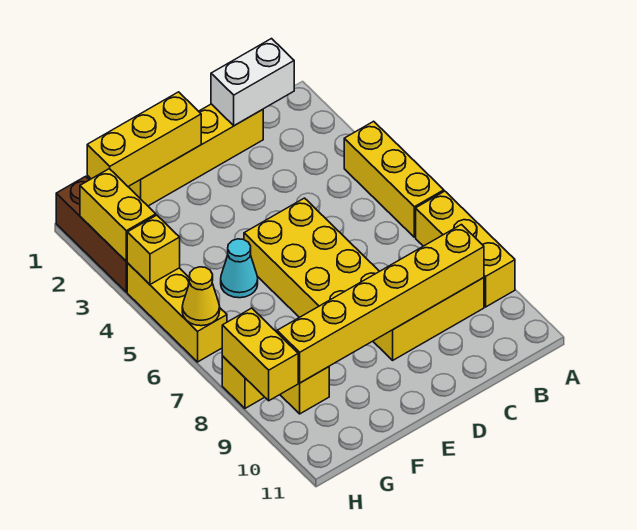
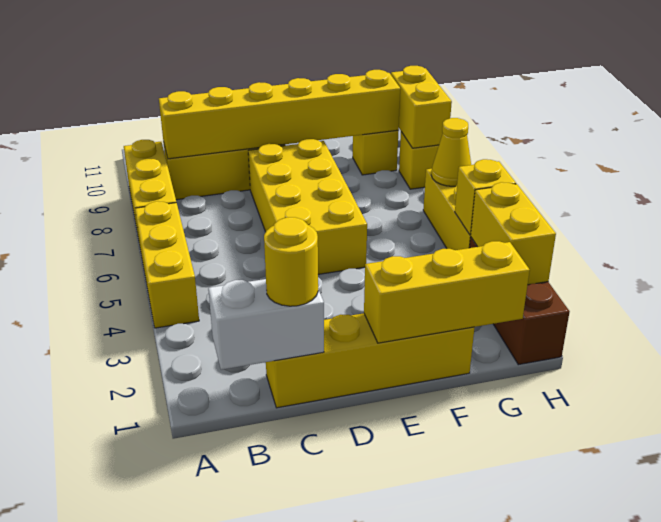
none -> yellow 1x1 round brick [264,217,318,306]
cyan 1x1 cone [221,239,258,298] -> none

